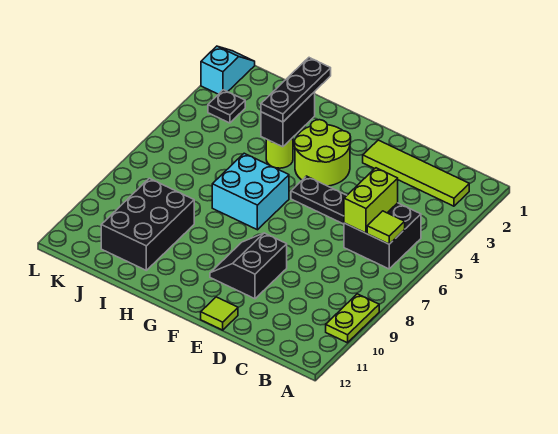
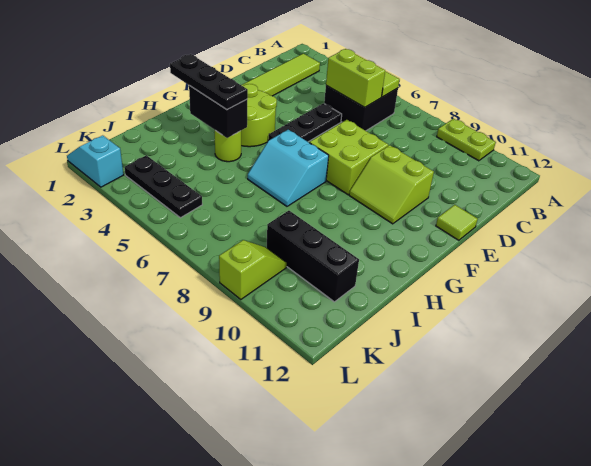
none -> lime 2x2 brick [310,120,388,195]
black 2x2 slope [210,233,287,299] -> lime 2x2 slope [349,145,434,224]
cyan 2x2 brick [212,153,289,230] -> cyan 2x2 slope [248,130,329,206]
black 2x3 brick [101,178,194,270] -> black 1x3 brick [267,211,359,302]
black 1x1 plate [208,90,245,123] -> black 1x3 plate [124,155,202,218]
none -> lime 1x2 slope [219,240,287,300]

